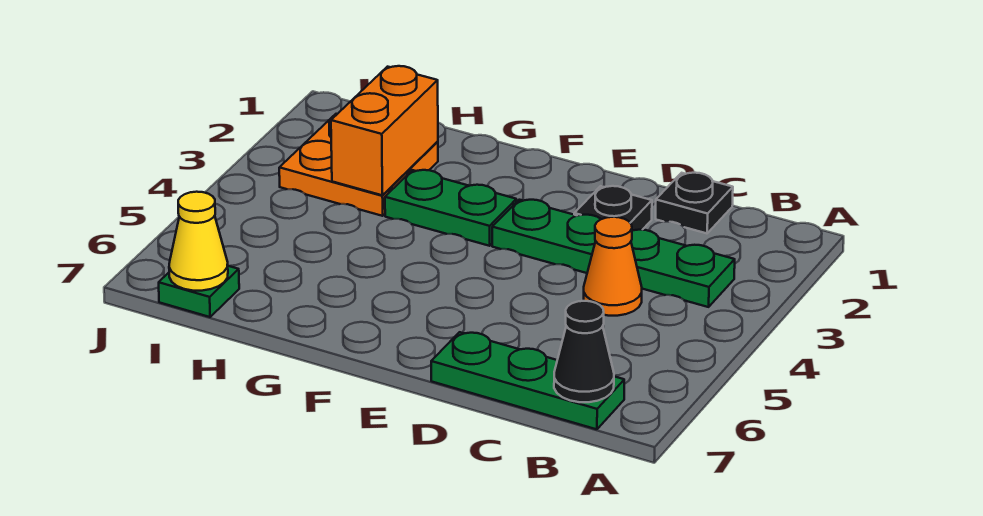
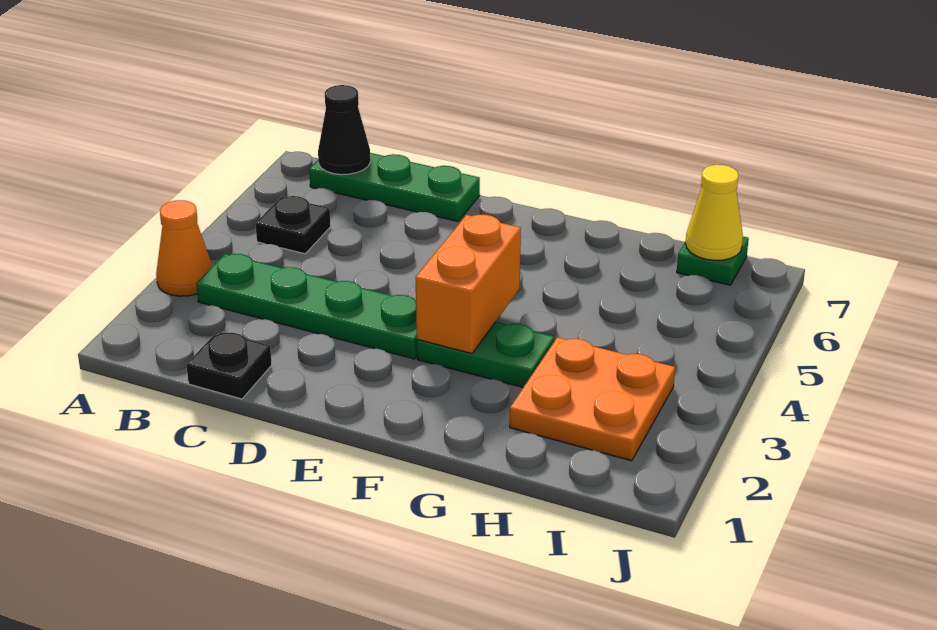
orange 1x1 cone [584,217,642,316] -> orange 1x1 cone moved to [156,200,212,296]
black 1x1 plate [574,186,652,231] -> black 1x1 plate moved to [255,196,331,254]
orange 1x2 brick [331,66,438,195] -> orange 1x2 brick moved to [416,215,521,354]

